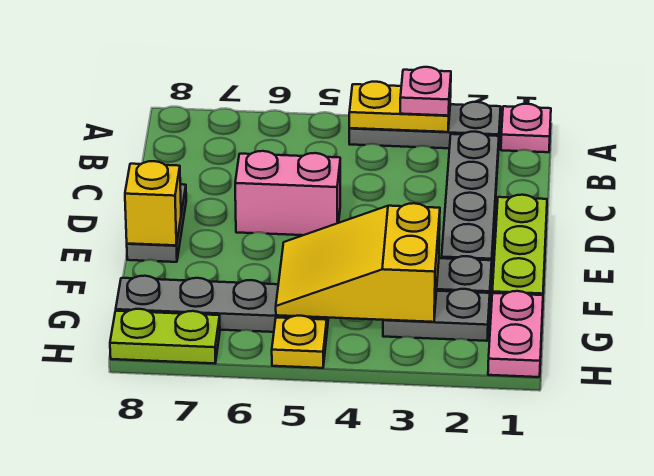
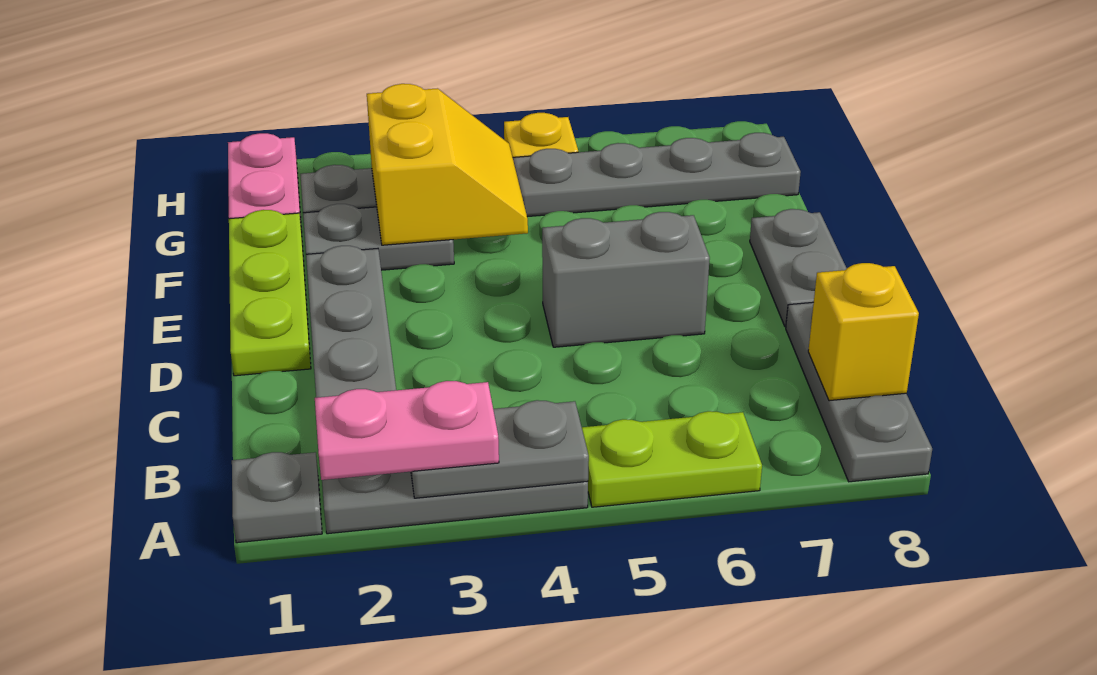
pink 1x1 plate [501,104,551,152] -> grey 1x1 plate [232,452,322,543]
yellow 1x2 plate [349,82,451,132] -> grey 1x2 plate [411,400,589,498]
pink 1x1 plate [400,67,451,116] -> pink 1x2 plate [315,381,499,480]
none -> grey 1x3 plate [786,302,932,482]
pink 1x2 brick [235,151,340,235] -> grey 1x2 brick [542,212,710,347]
yellow 1x1 brick [125,161,181,245] -> yellow 1x1 brick moved to [808,263,919,401]
yellow 2x3 slope [276,203,440,322] -> yellow 2x2 slope [367,84,528,245]
lime 1x2 plate [110,309,220,364] -> lime 1x2 plate moved to [582,411,762,507]

